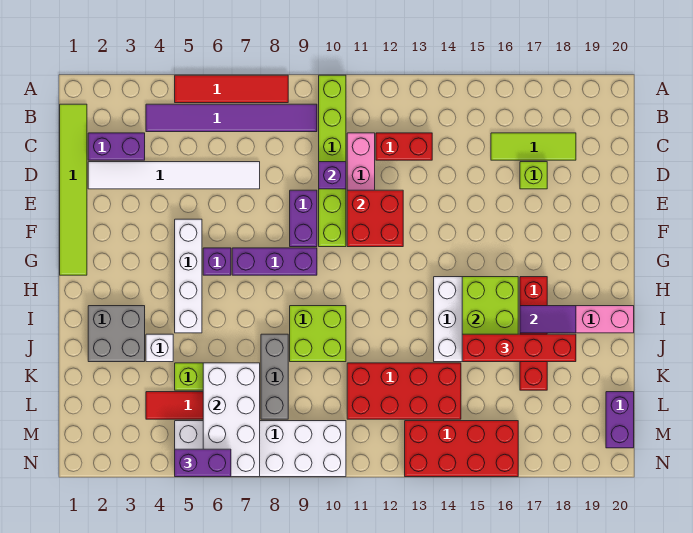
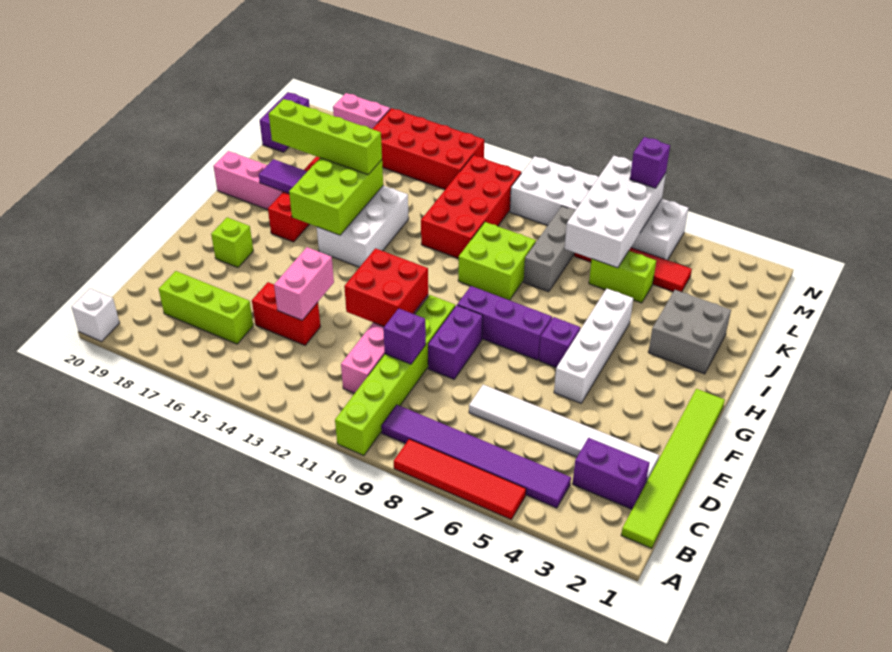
red 1x2 brick [376,133,432,160] -> red 1x2 brick moved to [252,282,321,345]
lime 1x3 tile [491,133,576,160] -> lime 1x3 brick [159,271,253,344]
none -> pink 1x2 brick [274,247,334,320]
lime 1x1 brick [520,162,547,189] -> lime 1x1 brick moved to [211,217,253,267]
white 1x1 brick [146,334,173,362] -> white 1x1 brick moved to [72,289,120,341]
red 1x4 brick [462,334,576,362] -> lime 1x4 brick [269,99,382,175]
red 2x4 brick [347,363,461,419] -> red 2x4 brick turned to [421,155,521,259]
purple 1x2 brick [175,449,231,477] -> purple 1x1 brick [630,137,670,188]
none -> pink 1x2 brick [333,93,390,129]

